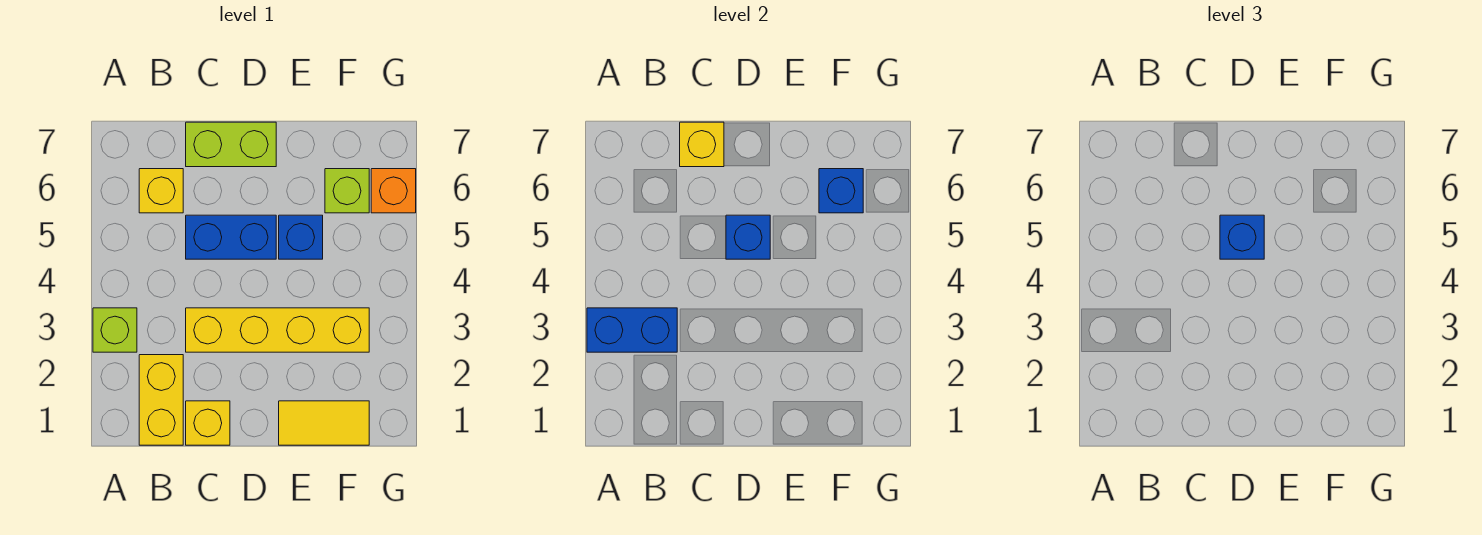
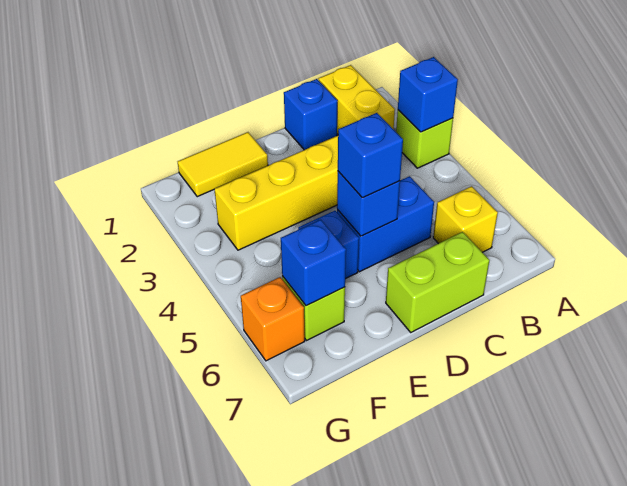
blue 1x2 brick [587,308,677,352] -> blue 1x1 brick [398,57,458,132]
yellow 1x1 brick [186,401,230,445] -> blue 1x1 brick [284,79,338,150]
yellow 1x1 brick [680,122,724,167] -> none

